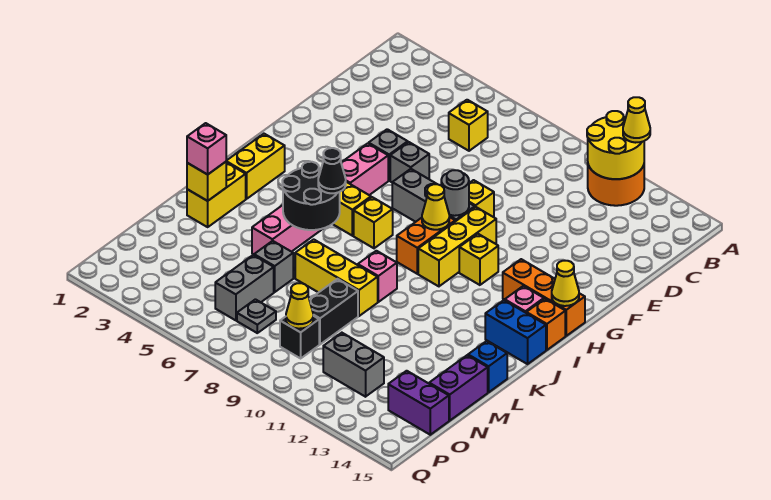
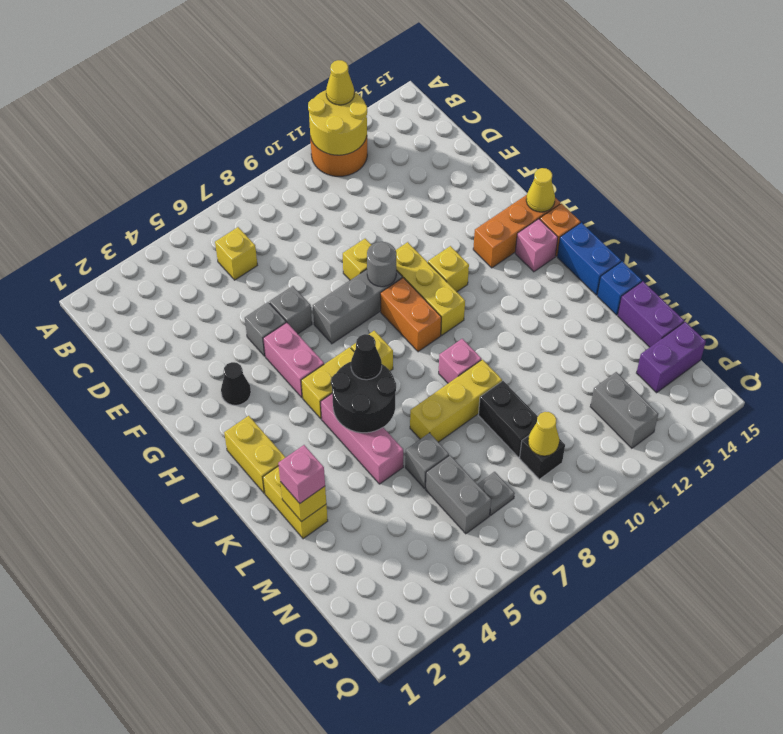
none -> black 1x1 cone [221,362,251,405]
yellow 1x1 cone [422,184,449,230] -> none
blue 1x2 brick [485,300,546,364] -> blue 1x2 brick turned to [557,223,621,295]
grey 1x2 brick [323,333,384,397] -> grey 1x2 brick turned to [590,372,658,448]

